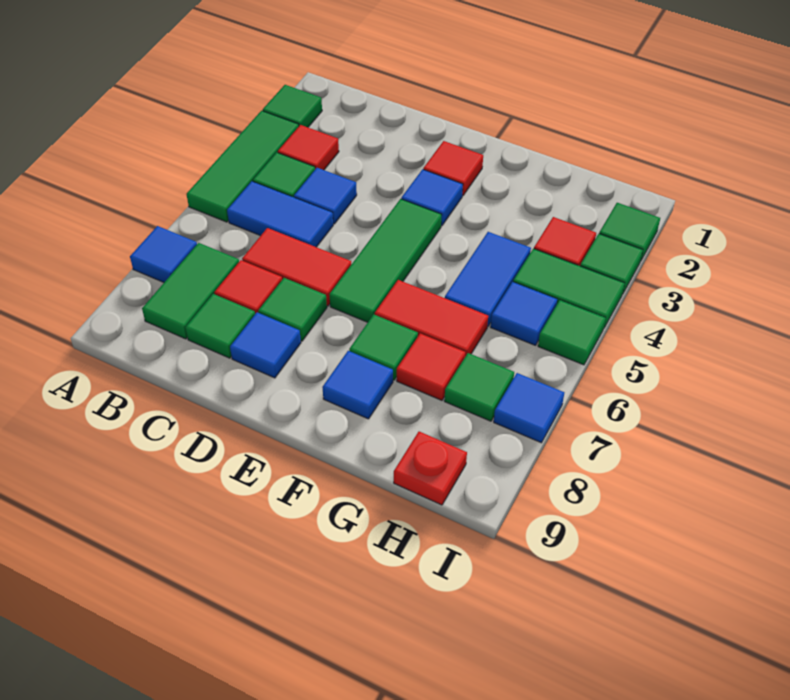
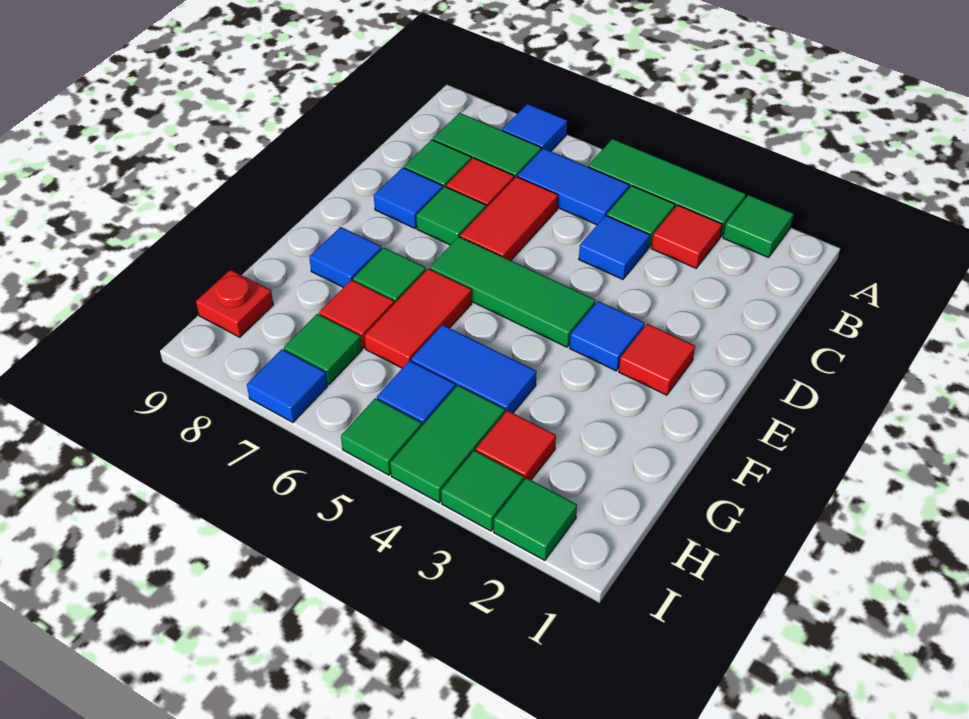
blue 1x2 tile [227,181,333,247] -> blue 1x2 tile turned to [518,148,629,225]

